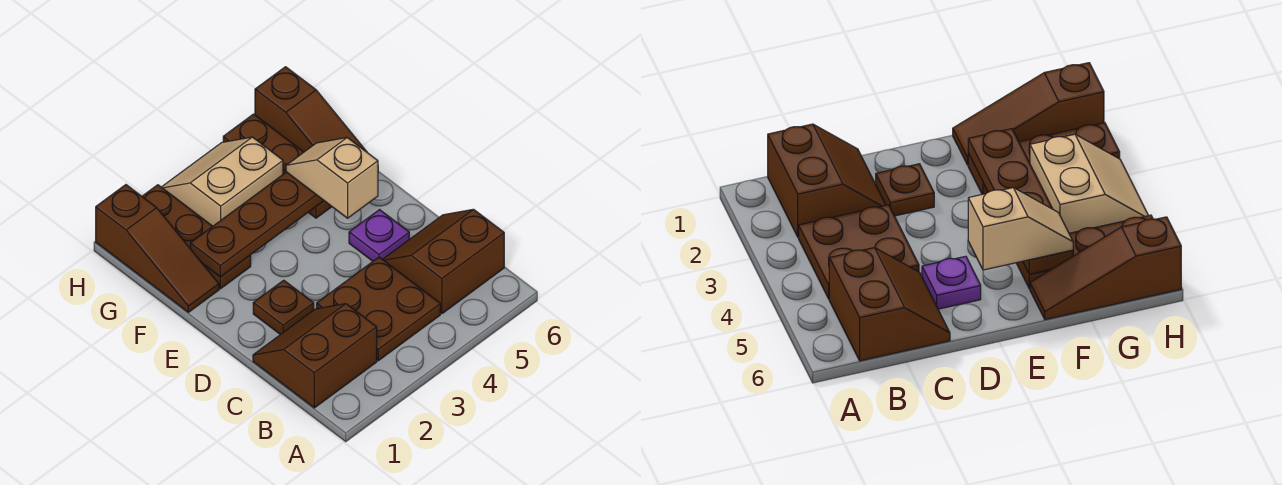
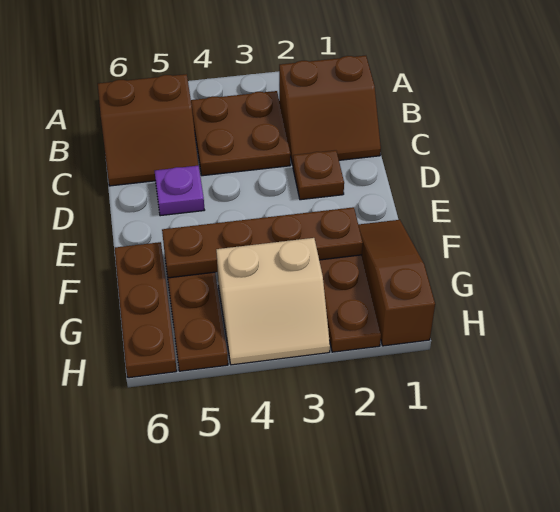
tan 1x2 slope [286,138,378,218] -> none
brown 1x3 slope [255,67,367,152] -> brown 1x3 plate [115,242,177,378]

